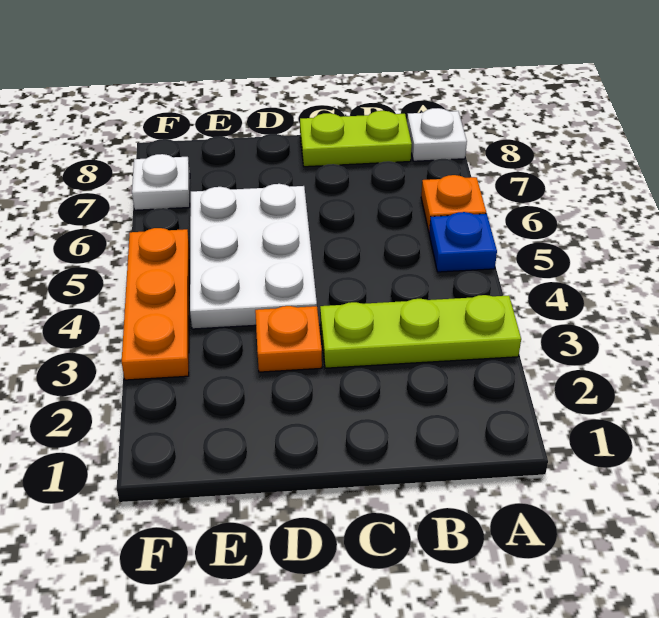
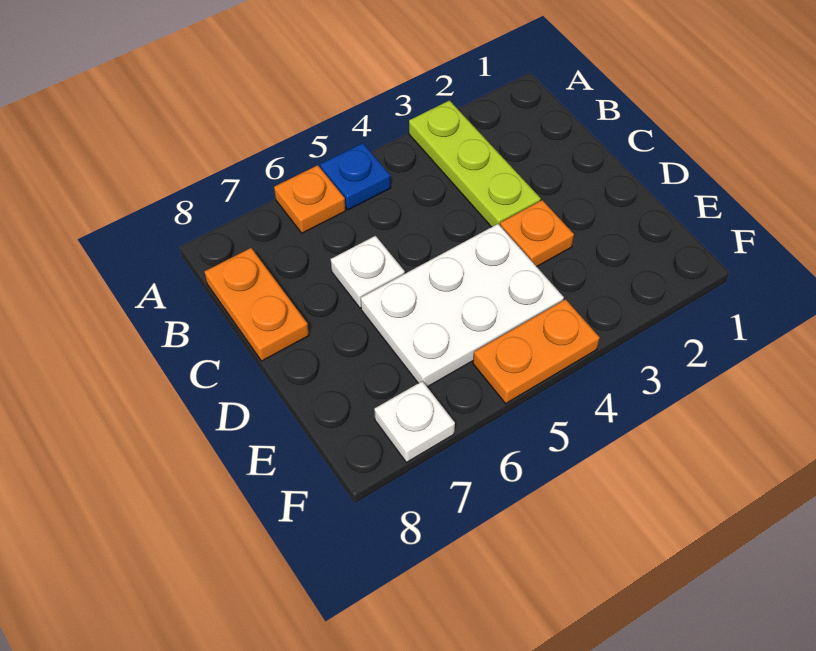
white 1x1 plate [407,108,467,161] -> white 1x1 plate moved to [331,236,405,308]
lime 1x2 plate [300,111,412,167] -> orange 1x2 plate [204,248,309,361]
orange 1x3 plate [122,228,189,380] -> orange 1x2 plate [473,299,600,403]

